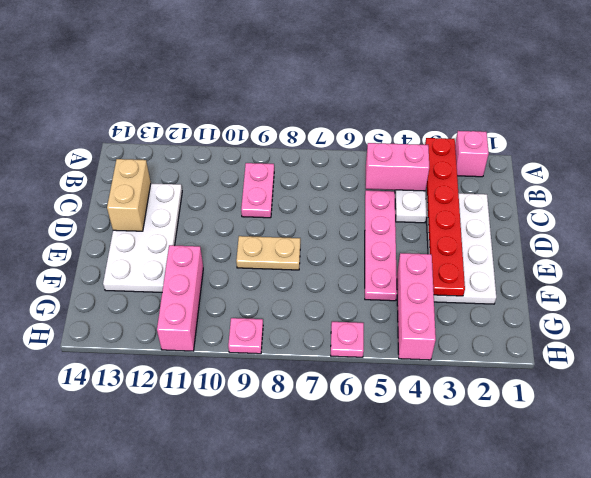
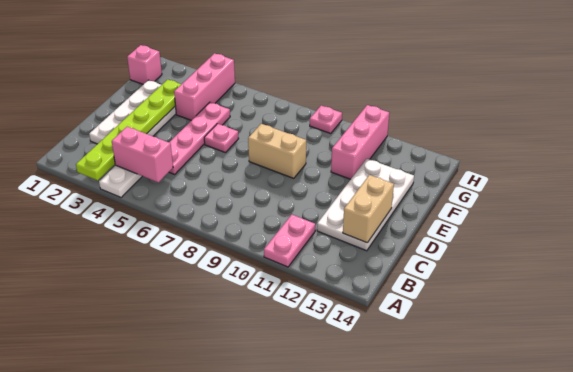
pink 1x1 brick [455,131,489,177] -> pink 1x1 brick moved to [127,45,162,84]
red 1x6 plate [425,138,465,296] -> lime 1x6 plate [76,79,181,180]
pink 1x2 plate [241,163,274,218] -> pink 1x2 plate moved to [264,215,315,267]
tan 1x2 plate [236,236,300,270] -> tan 1x2 brick [248,124,306,178]
pink 1x1 plate [331,322,364,357] -> pink 1x1 plate moved to [204,124,239,153]

